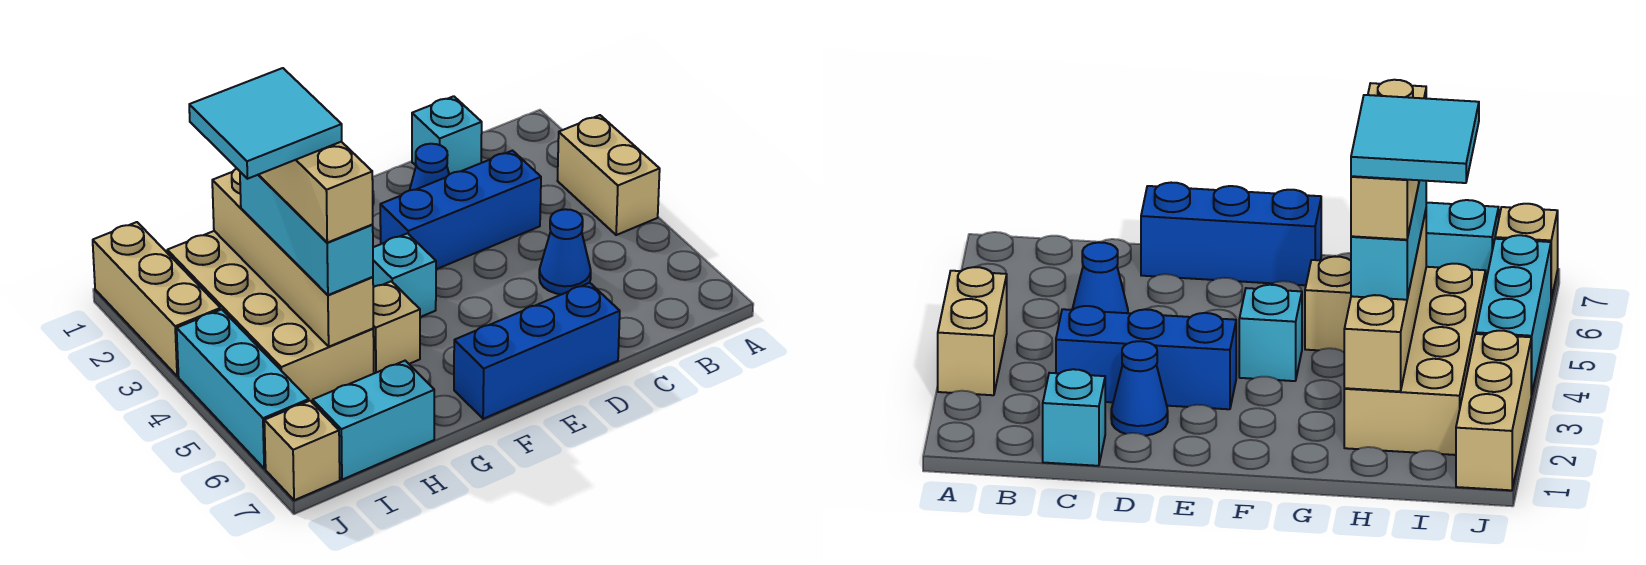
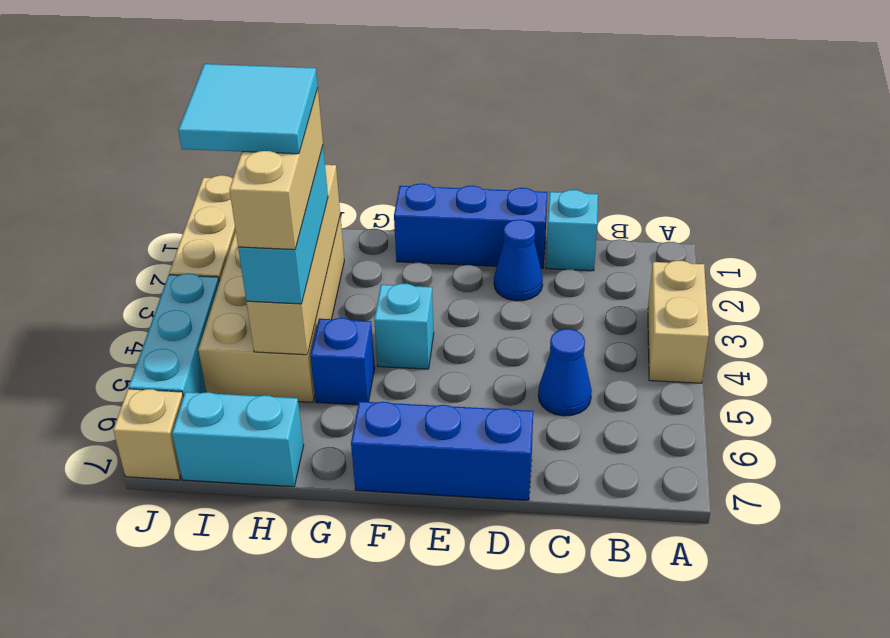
blue 1x3 brick [380,151,541,269] -> blue 1x3 brick moved to [394,184,547,268]
tan 1x1 brick [373,281,420,373] -> blue 1x1 brick [310,318,375,405]

